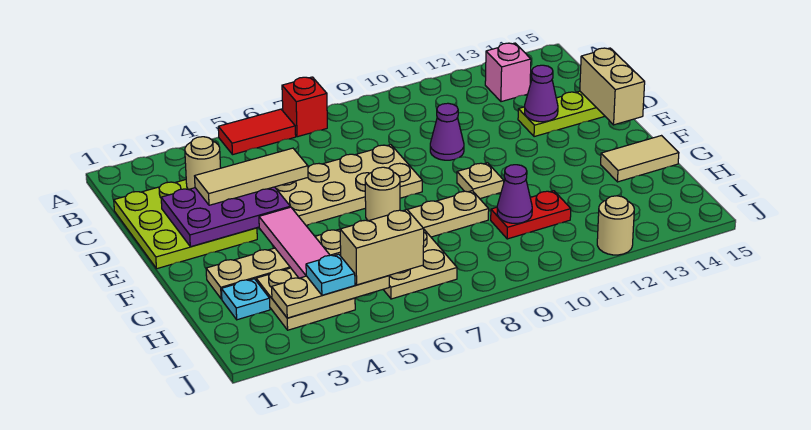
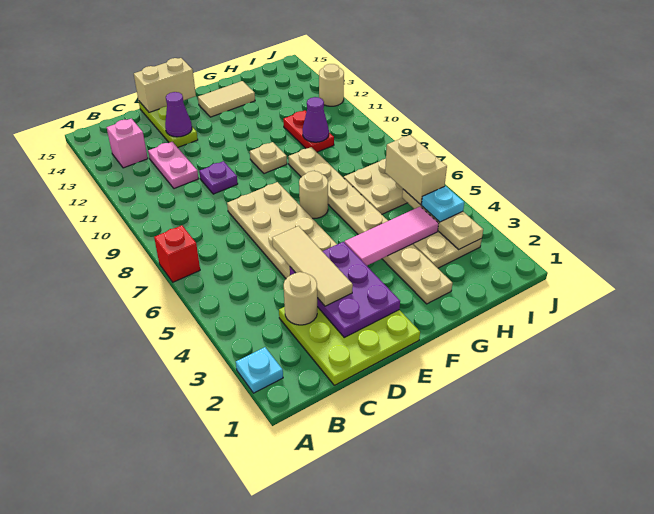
red 1x2 tile [218,109,296,155] -> none
none -> pink 1x2 plate [148,142,198,189]
purple 1x1 cone [430,103,464,160] -> purple 1x1 plate [199,161,238,194]
tan 1x2 tile [601,136,679,182] -> tan 1x2 tile turned to [198,81,255,117]
cyan 1x1 plate [221,279,270,320] -> cyan 1x1 plate moved to [236,347,283,393]

